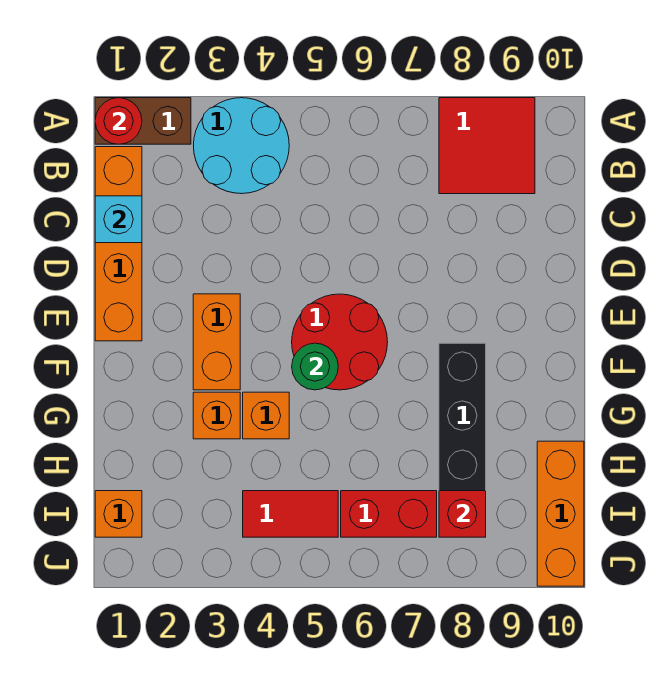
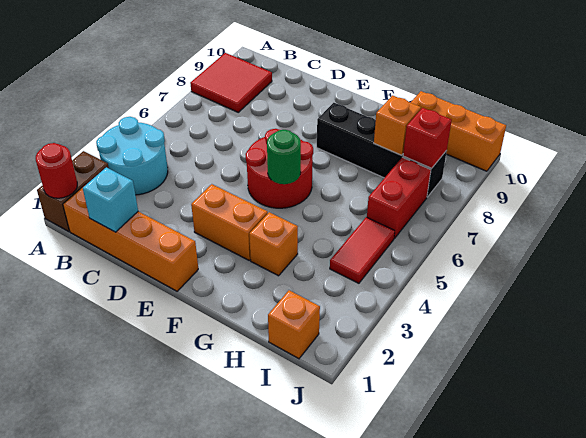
orange 1x1 brick [243,392,289,439] -> orange 1x1 brick moved to [374,95,421,155]

